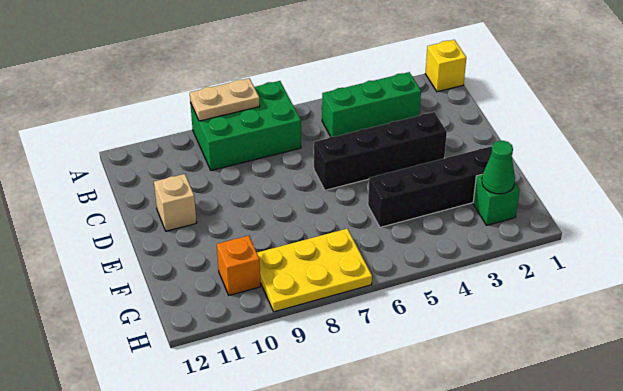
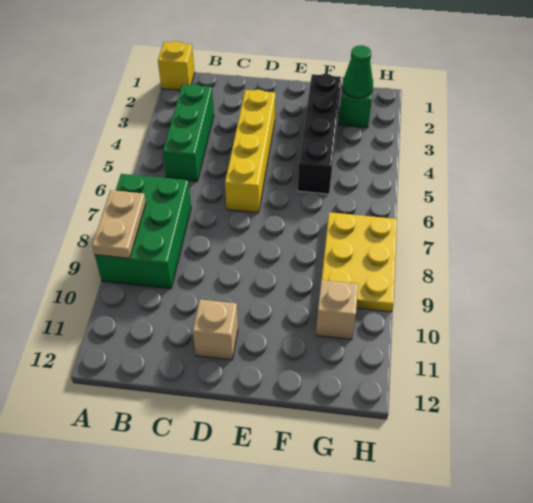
black 1x4 brick [314,112,447,190] -> yellow 1x4 brick [225,90,275,213]
orange 1x1 brick [217,236,261,295] -> tan 1x1 brick [316,280,358,340]

